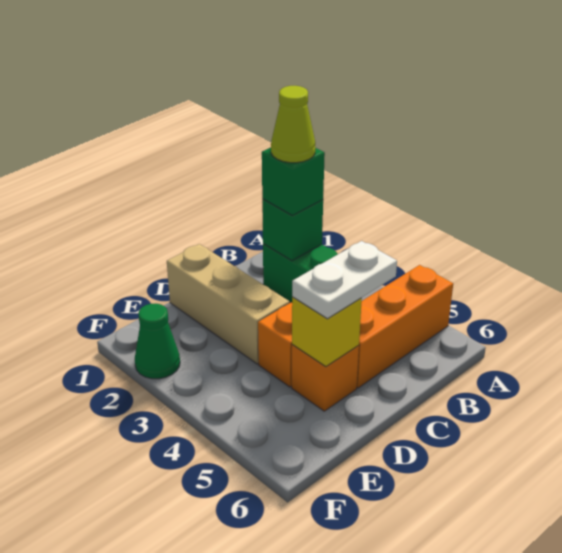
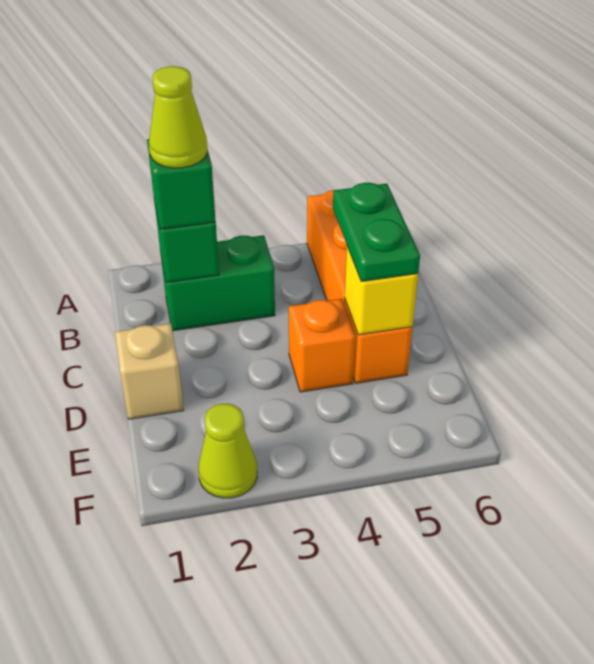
white 1x2 plate [292,241,397,319] -> green 1x2 plate [333,183,420,282]
tan 1x3 brick [167,244,290,364] -> tan 1x1 brick [115,323,184,419]
green 1x1 cone [135,304,180,379] -> lime 1x1 cone [198,403,257,498]

